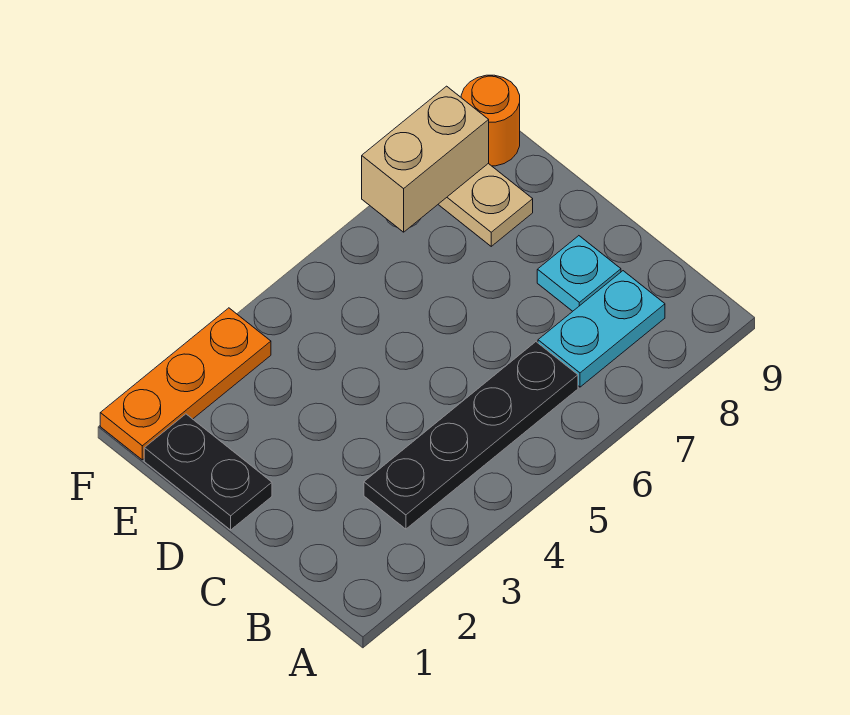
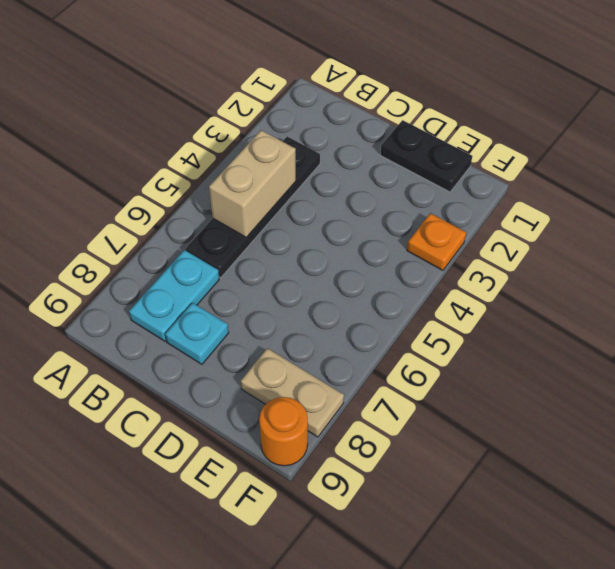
orange 1x3 plate [100,308,271,460] -> orange 1x1 plate [407,213,466,270]
tan 1x2 brick [362,86,489,232] -> tan 1x2 brick moved to [209,130,296,237]

